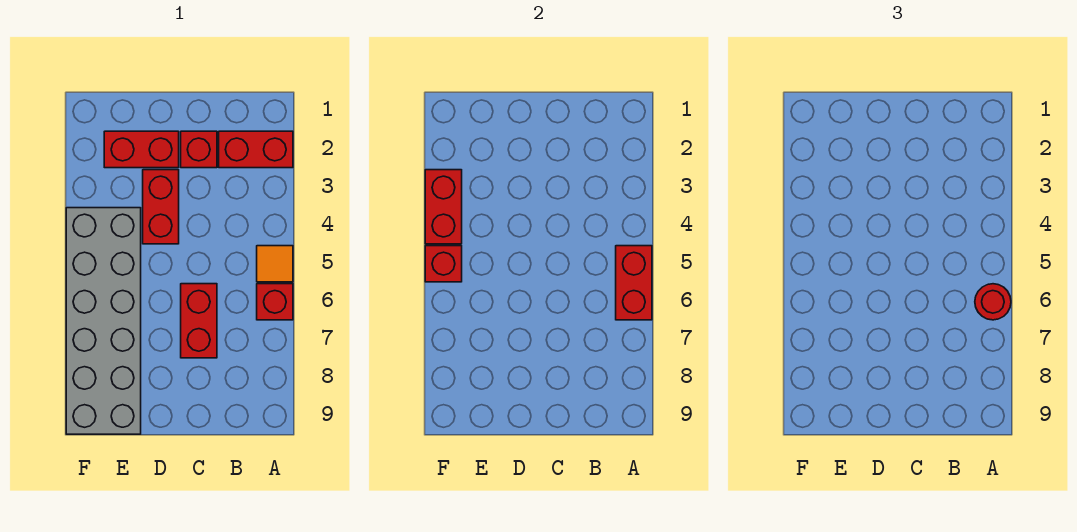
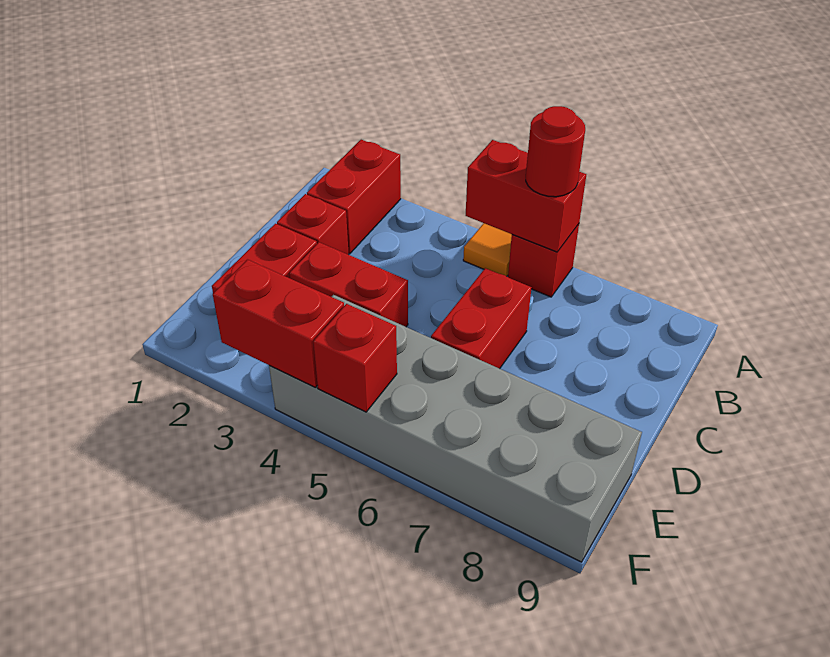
red 1x2 brick [181,284,217,358] -> red 1x2 brick turned to [431,268,532,369]

